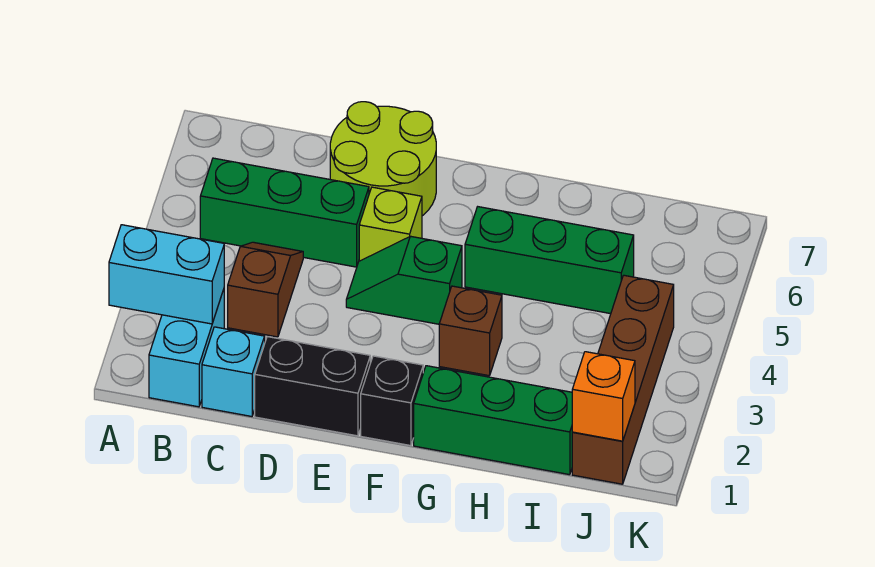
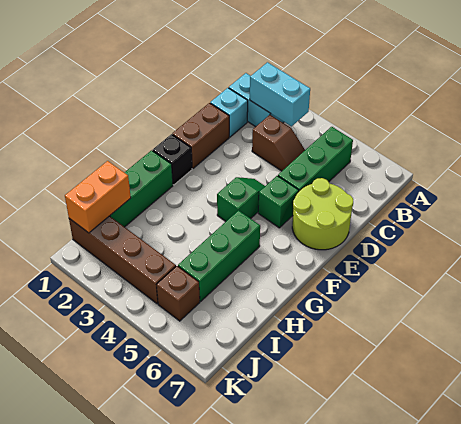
cyan 1x2 brick [109,225,224,324] -> cyan 1x2 brick turned to [250,62,310,126]
black 1x2 brick [255,337,370,436] -> brown 1x2 brick [172,103,229,168]
lime 1x1 brick [359,187,422,261] -> green 1x1 brick [258,176,299,228]
brown 1x1 brick [439,286,502,376] -> brown 1x1 brick moved to [157,266,200,321]
orange 1x1 brick [572,352,635,441] -> orange 1x2 brick [65,161,131,233]

